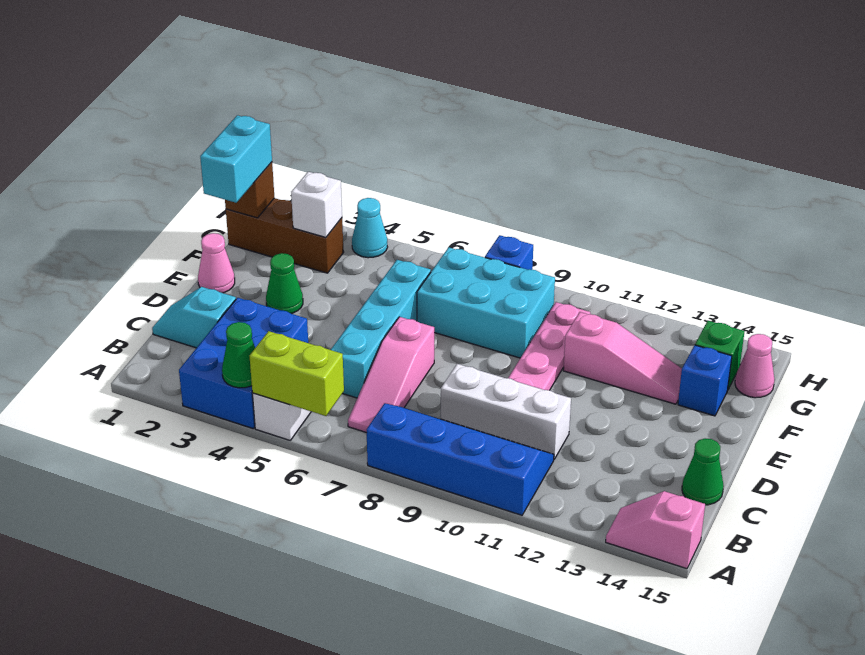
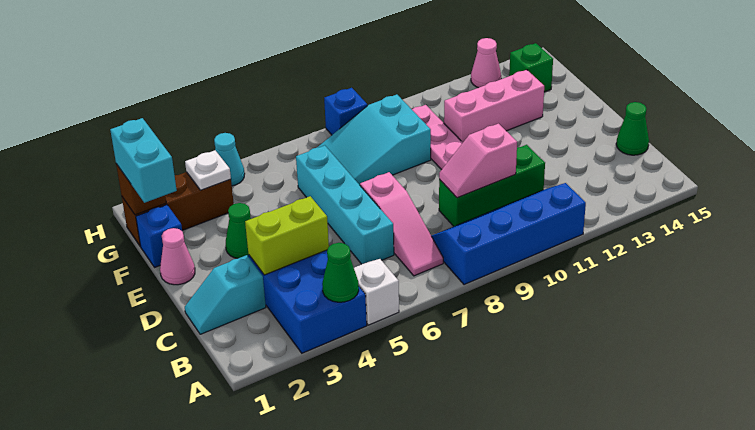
lime 1x2 brick [250,331,344,416] -> lime 1x2 brick moved to [245,196,329,275]
pink 1x2 slope [606,491,705,569] -> pink 1x2 slope moved to [439,124,517,198]
white 1x3 brick [441,364,571,459] -> green 1x3 brick [439,145,545,226]
cyan 2x3 brick [417,247,555,358] -> cyan 2x3 slope [317,94,431,185]
pink 1x3 slope [563,312,682,404] -> pink 1x3 brick [444,70,544,142]
blue 1x1 brick [678,345,732,416] -> blue 1x1 brick moved to [136,205,182,267]
white 1x1 brick [291,172,342,238] -> white 1x1 plate [185,150,231,190]
pink 1x1 cone [735,334,775,398] -> pink 1x1 cone moved to [471,38,501,88]

